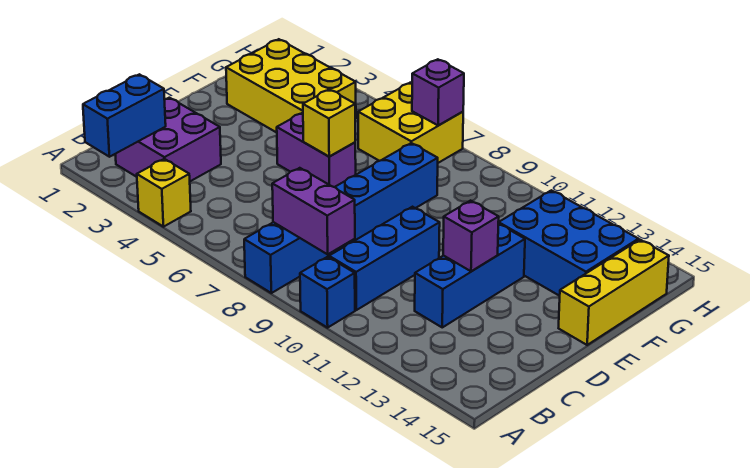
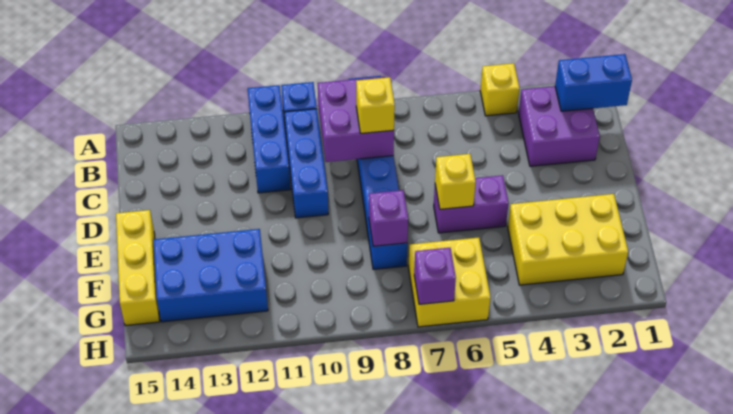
blue 1x2 brick [83,74,166,157] -> blue 1x2 brick turned to [555,54,632,111]
purple 1x2 brick [272,168,355,254] -> purple 2x2 brick [318,77,394,162]
none -> yellow 1x1 brick [356,77,395,134]
blue 1x3 brick [415,224,525,327] -> blue 1x3 brick moved to [248,85,291,193]
purple 1x1 brick [443,201,499,271] -> purple 1x1 brick moved to [369,190,408,246]

